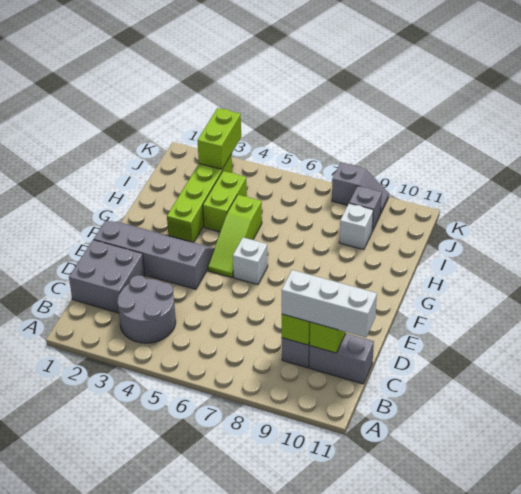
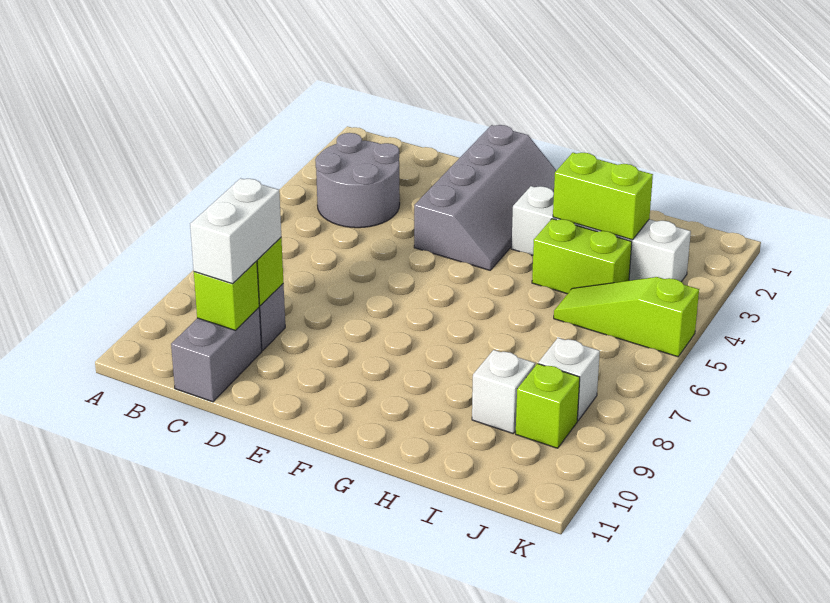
grey 2x2 brick [69,240,145,313] -> none
white 1x3 brick [282,270,377,338] -> white 1x2 brick [190,178,281,284]
lime 1x3 slope [208,195,262,277] -> lime 1x3 slope moved to [554,277,699,357]
white 1x1 brick [233,238,268,285] -> white 1x1 brick moved to [538,338,600,421]
lime 1x4 brick [167,154,232,242] -> white 1x4 brick [511,186,691,282]
lime 1x2 brick [197,108,241,169] -> lime 1x2 brick moved to [553,153,653,240]
grey 1x1 brick [349,186,382,231] -> lime 1x1 brick [516,364,580,448]
grey 1x2 slope [332,162,389,213] -> none

